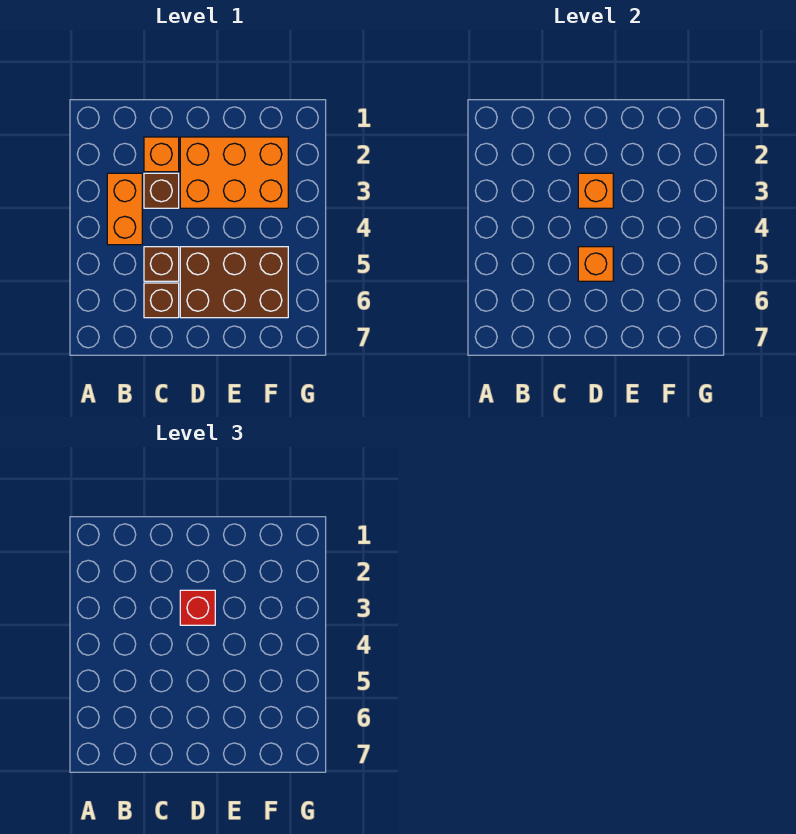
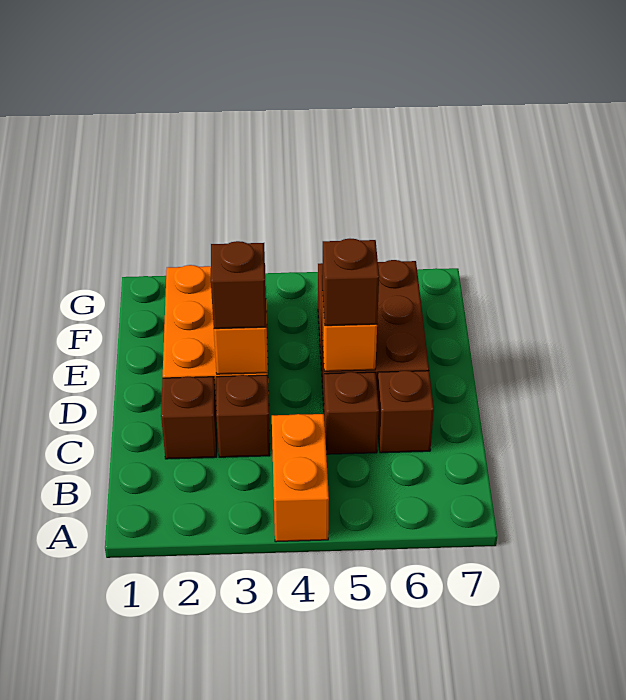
orange 1x2 brick [107,173,142,245] -> orange 1x2 brick turned to [272,414,329,542]
orange 1x1 brick [144,137,179,172] -> brown 1x1 brick [161,377,217,459]
red 1x1 brick [180,590,215,625] -> brown 1x1 brick [211,241,267,329]
none -> brown 1x1 brick [322,239,379,326]

